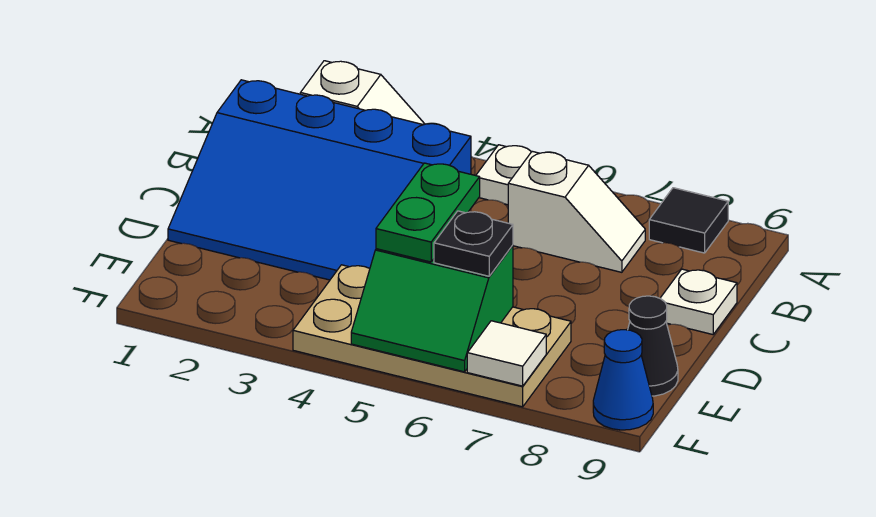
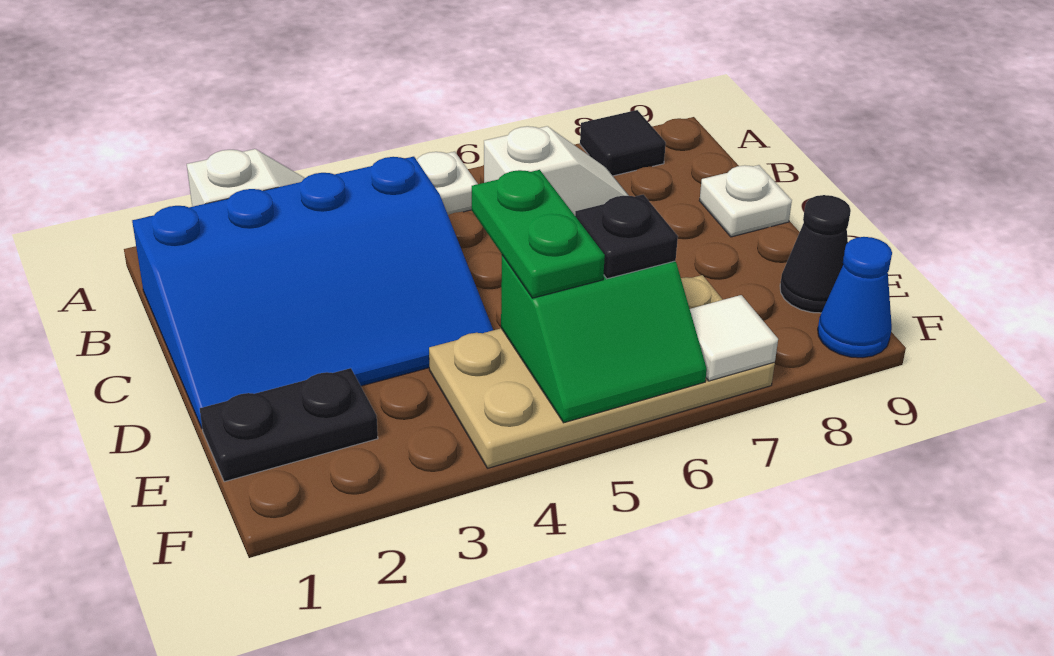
none -> black 1x2 plate [200,368,378,482]

